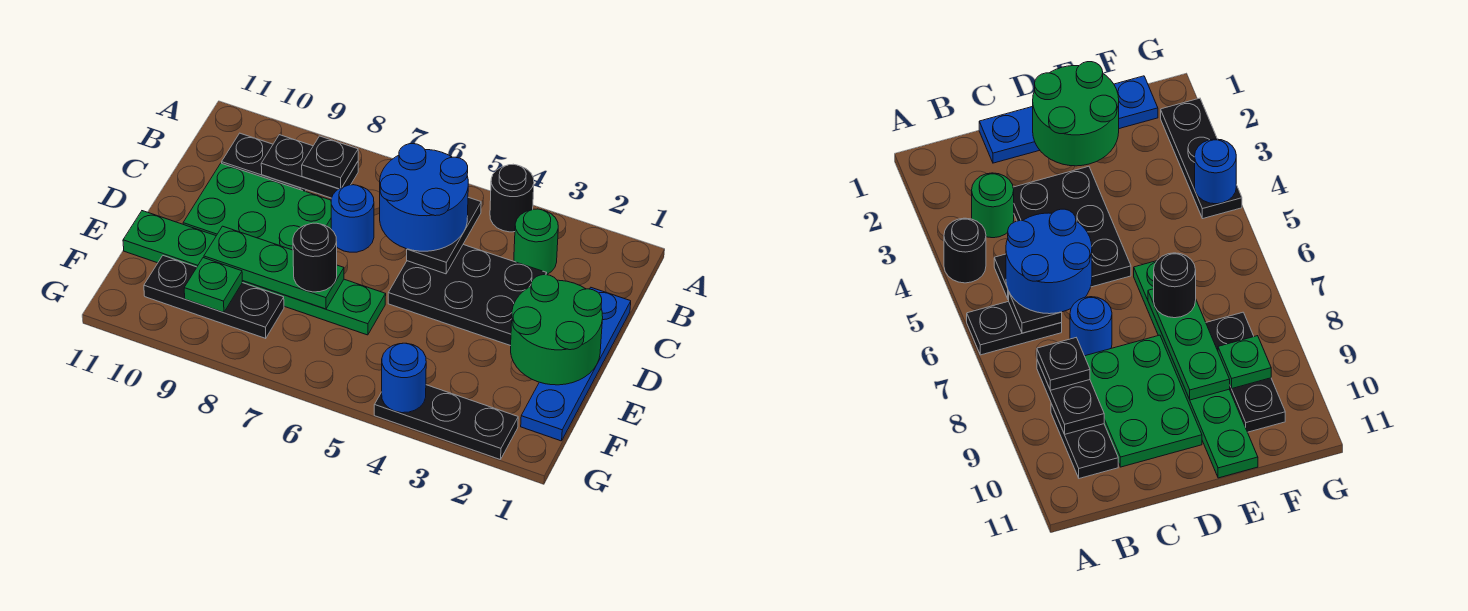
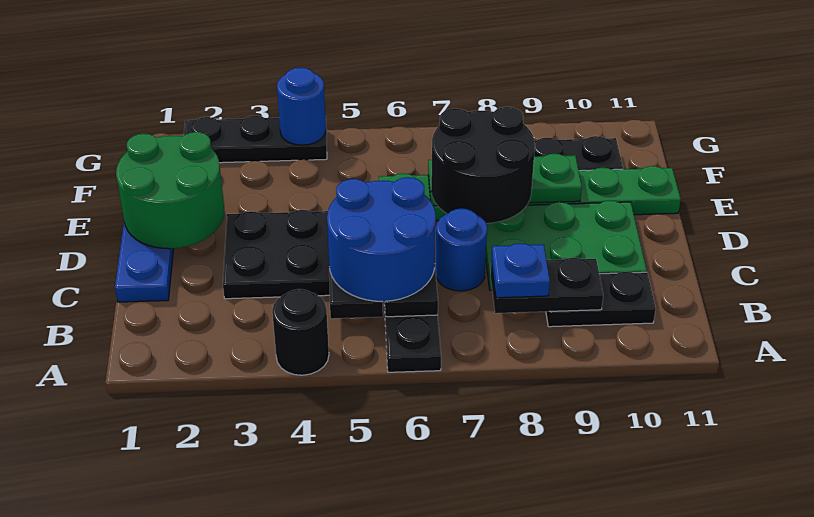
green 1x1 round brick [514,209,558,275] -> none
black 1x1 plate [302,136,358,189] -> blue 1x1 plate [491,243,550,298]
black 1x1 round brick [293,223,337,292] -> black 2x2 round brick [431,107,535,223]
green 1x1 plate [184,258,243,313] -> none

